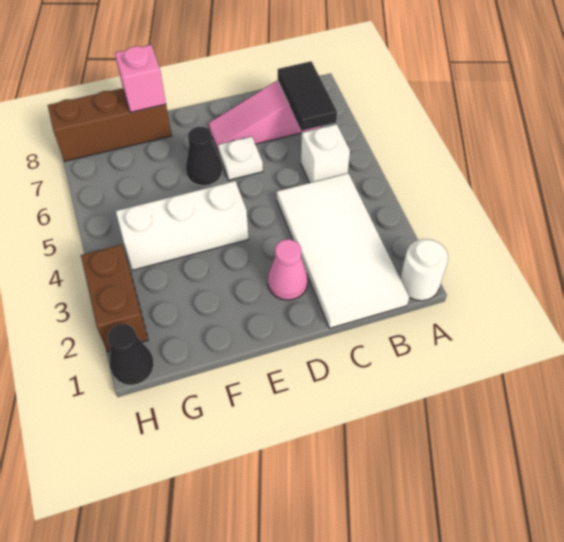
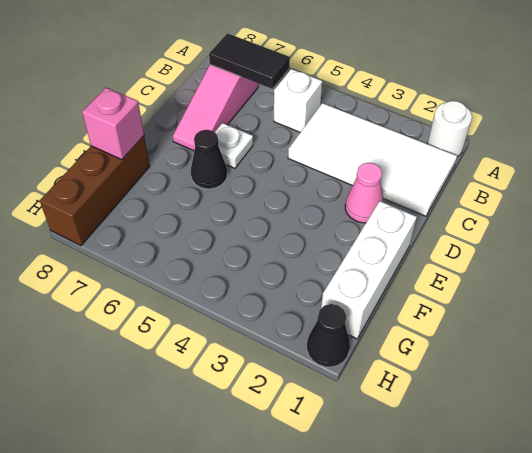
white 1x3 brick [116,181,249,270] -> white 1x3 brick moved to [321,201,417,339]
brown 1x2 brick [81,244,148,352] -> none

